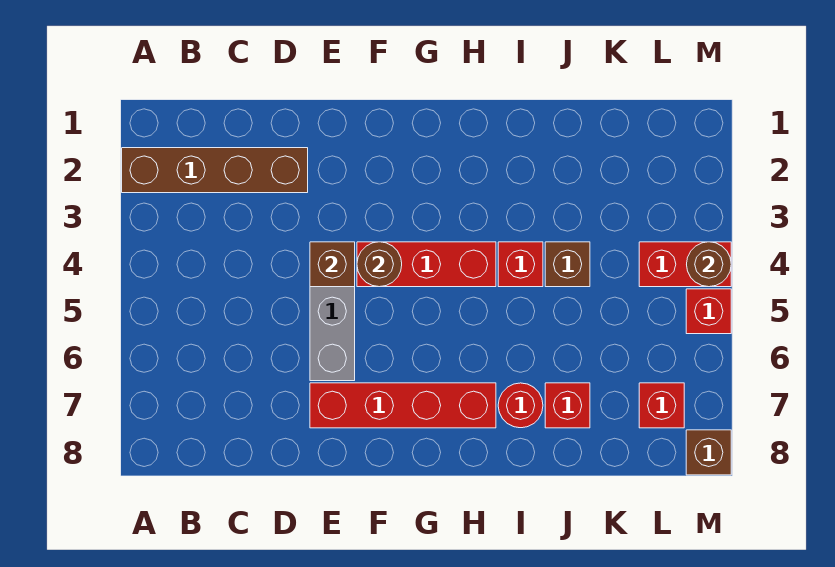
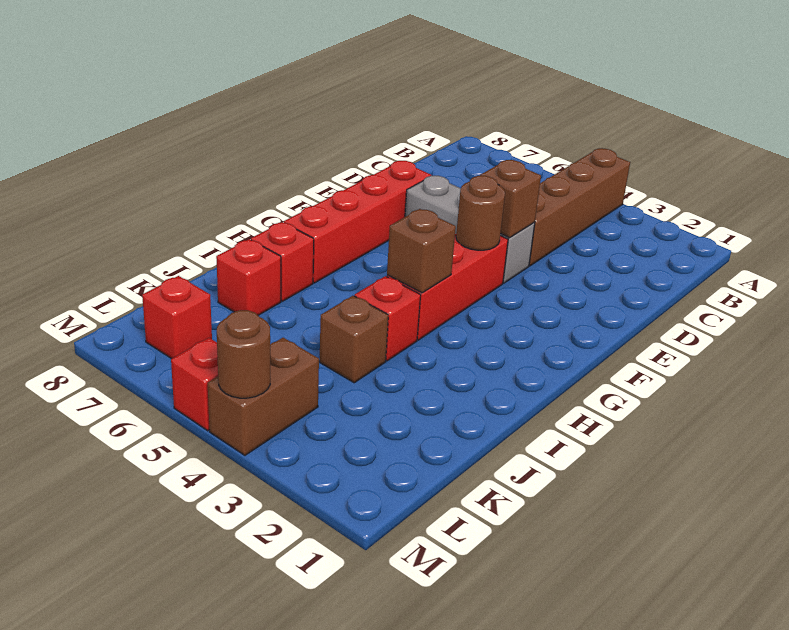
brown 1x4 brick [122,148,308,193] -> brown 1x4 brick moved to [529,148,630,266]
red 1x1 round brick [498,383,543,428] -> red 1x1 brick [251,222,314,301]
red 1x2 brick [639,242,731,287] -> brown 1x2 brick [208,338,319,455]
brown 1x1 brick [686,430,731,475] -> brown 1x1 brick moved to [387,209,456,293]

